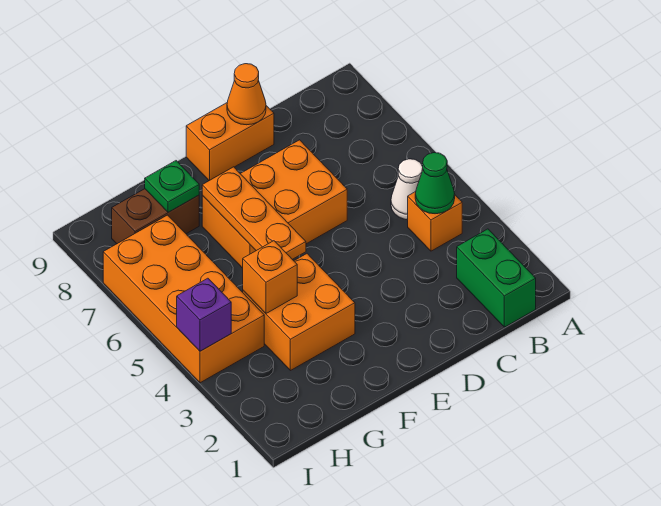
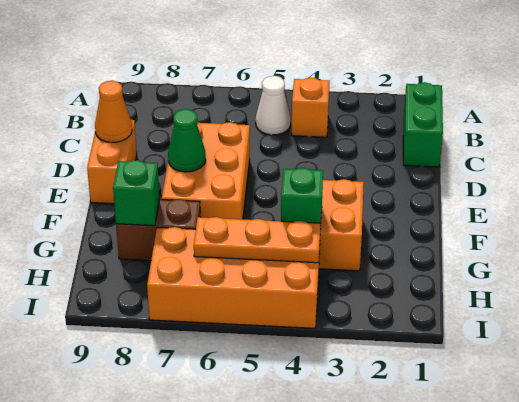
green 1x2 brick [457,229,536,327] -> green 1x2 brick turned to [403,82,443,167]
green 1x1 cone [415,153,455,214] -> green 1x1 cone moved to [168,109,206,172]
orange 1x3 plate [202,167,306,259] -> orange 1x3 plate moved to [194,217,321,263]
orange 1x1 brick [243,241,297,313] -> green 1x1 brick [281,168,323,229]
brown 1x2 brick [112,189,199,244] -> brown 1x2 brick turned to [116,199,200,261]
green 1x1 plate [145,161,199,212] -> green 1x1 brick [113,160,160,226]
purple 1x1 brick [177,278,231,351] -> none

